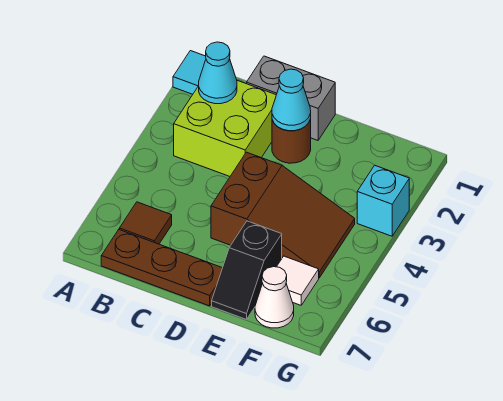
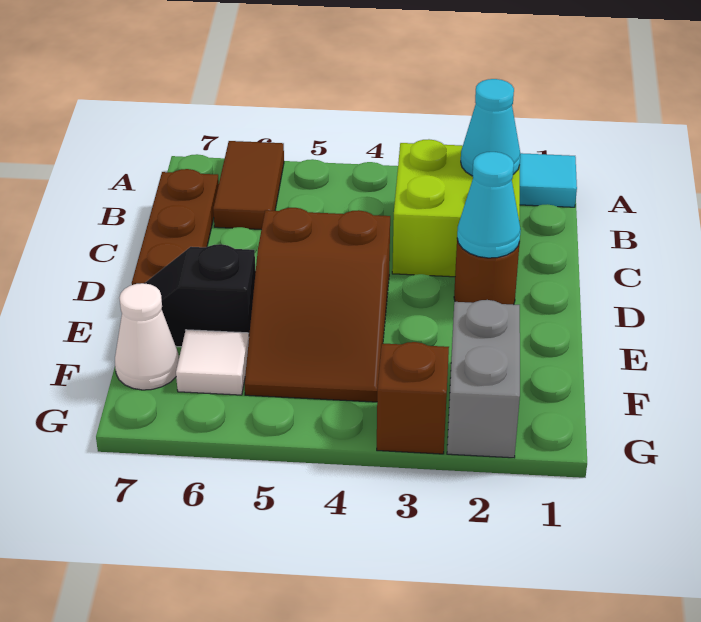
brown 1x1 tile [119,202,172,244] -> brown 1x2 tile [213,141,284,229]
grey 1x2 brick [247,56,335,140] -> grey 1x2 brick moved to [447,300,520,458]
cyan 1x1 brick [357,165,409,236] -> brown 1x1 brick [377,342,449,454]

